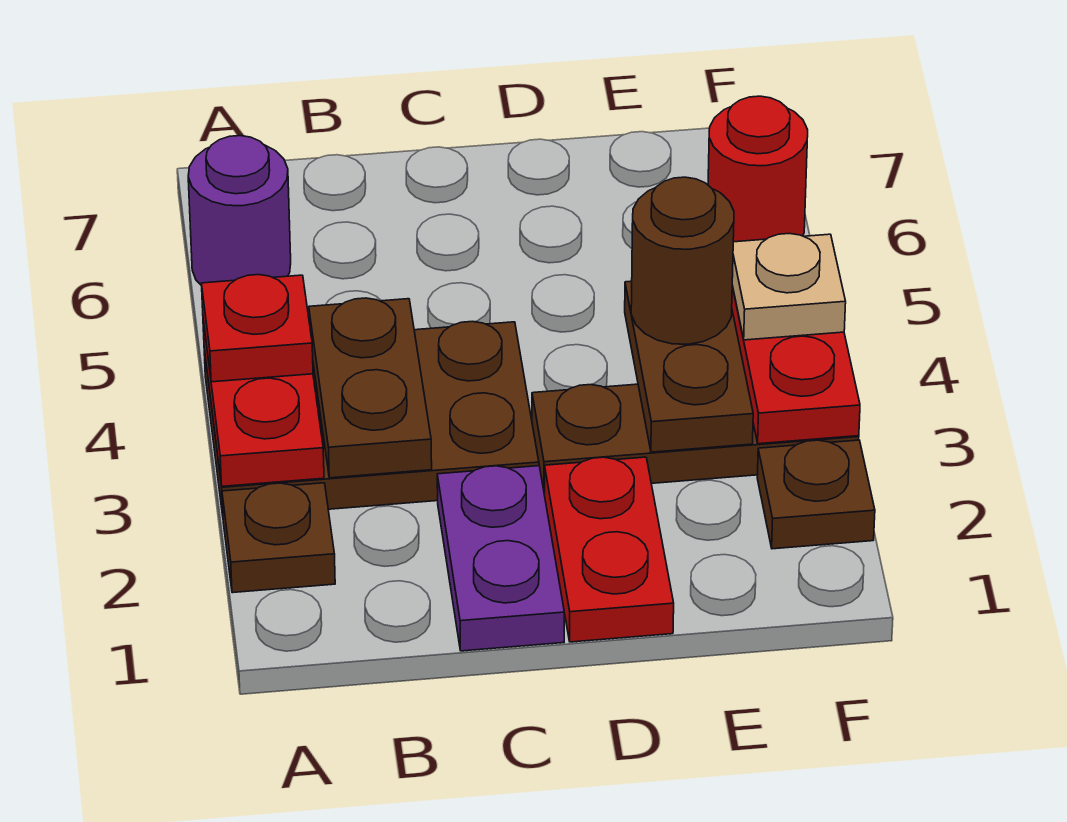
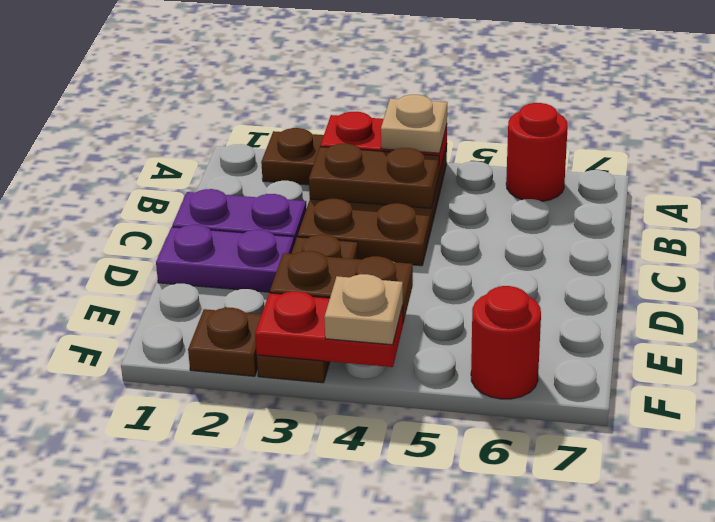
red 1x1 plate [201,275,313,382] -> tan 1x1 plate [381,95,447,153]
purple 1x1 round brick [188,136,291,286] -> red 1x1 round brick [506,103,568,202]
red 1x2 plate [545,457,674,642] -> purple 1x2 plate [156,225,294,292]
brown 1x1 round brick [631,177,734,344] -> none

